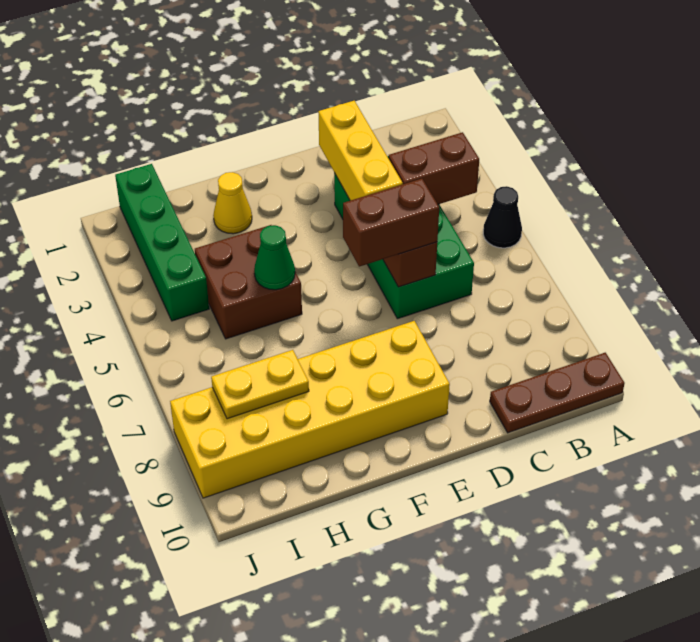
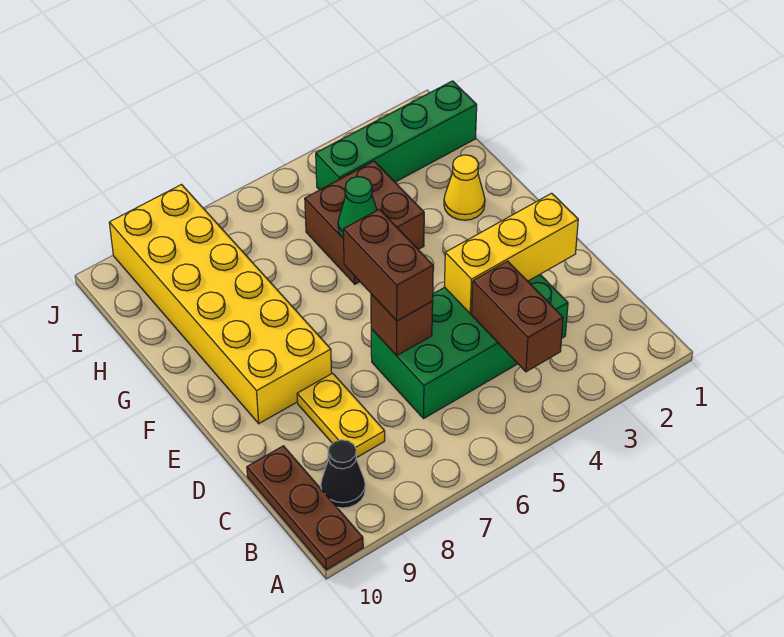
black 1x1 cone [483,186,522,248] -> black 1x1 cone moved to [321,440,365,508]
yellow 1x2 plate [211,350,309,419] -> yellow 1x2 plate moved to [297,373,385,458]

